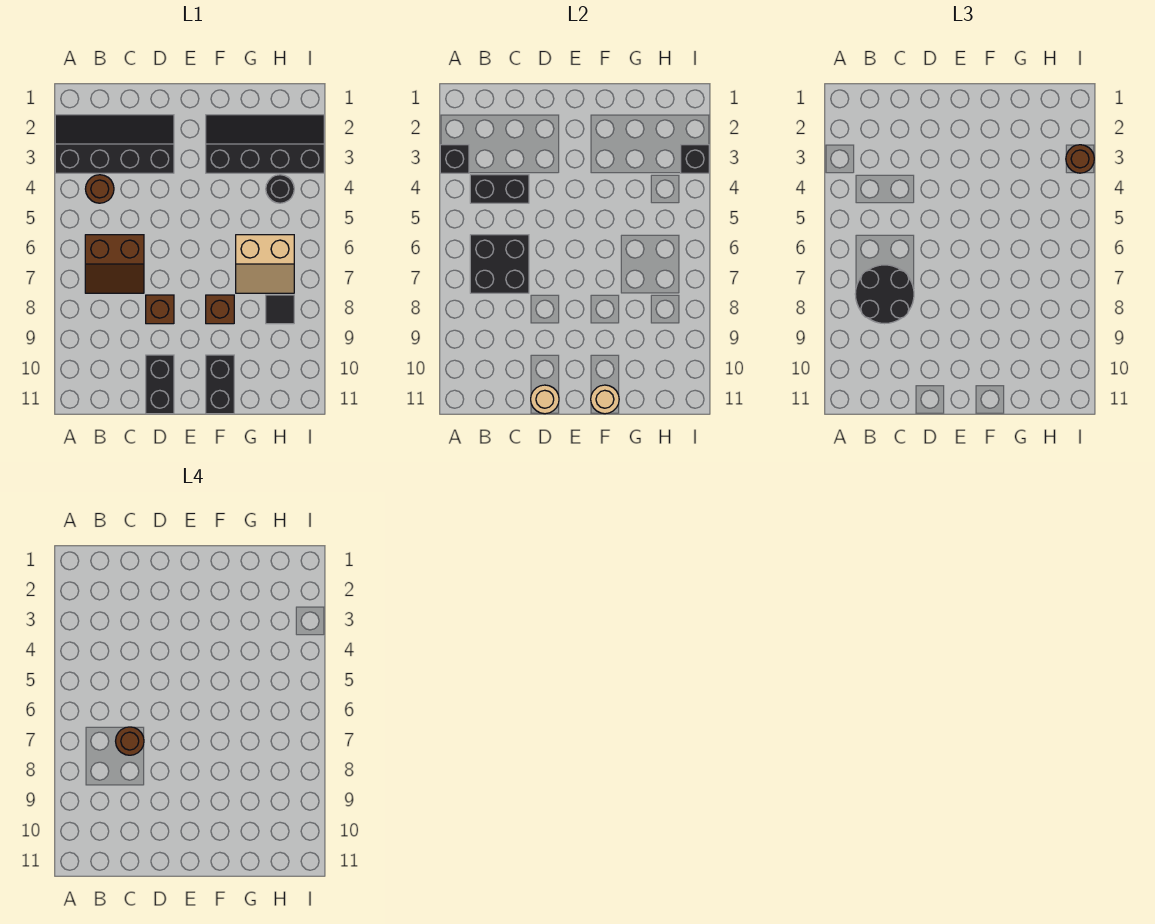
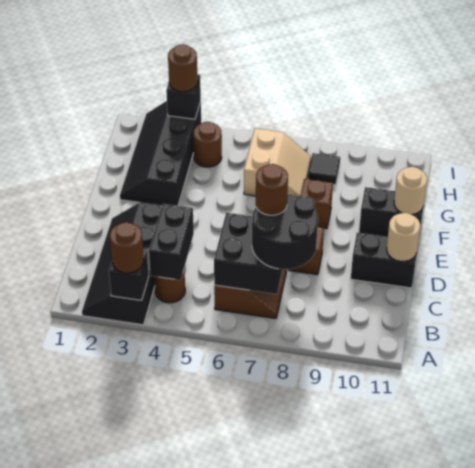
none -> brown 1x1 round brick [110,222,144,273]
black 1x1 round brick [266,175,294,203] -> brown 1x1 round brick [193,122,222,167]

